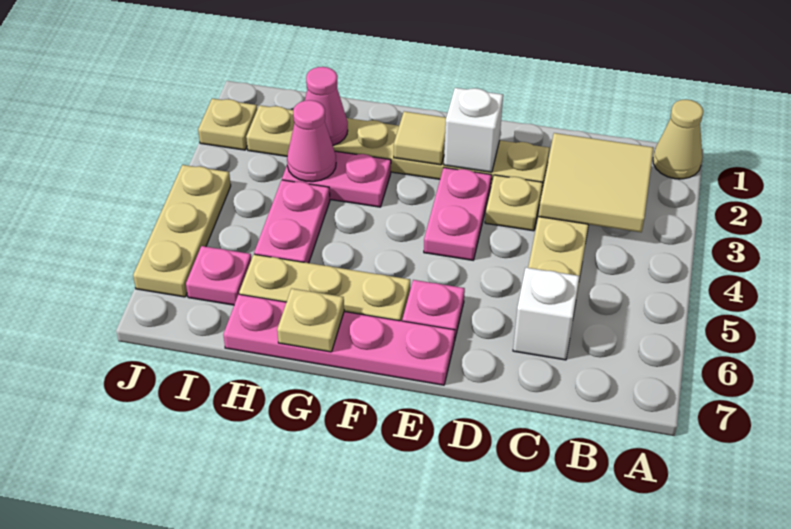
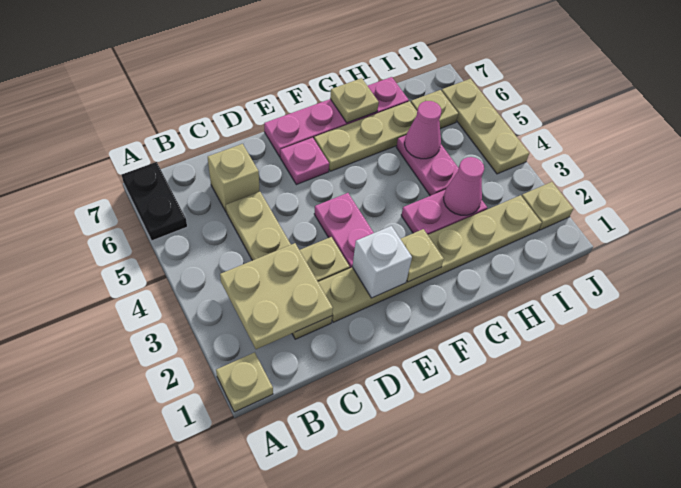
tan 1x1 cone [653,100,703,179] -> tan 1x1 plate [216,352,273,412]
none -> black 1x2 plate [122,162,187,241]
tan 2x2 tile [538,133,654,232] -> tan 2x2 plate [220,243,333,349]
white 1x1 brick [513,268,579,360] -> tan 1x1 brick [208,144,260,211]
tan 1x1 tile [394,111,446,165] -> tan 1x1 plate [401,229,444,282]
pink 1x1 cone [305,67,348,145] -> pink 1x1 cone moved to [405,101,441,159]
pink 1x1 plate [186,246,251,305] -> tan 1x1 plate [411,90,458,129]

